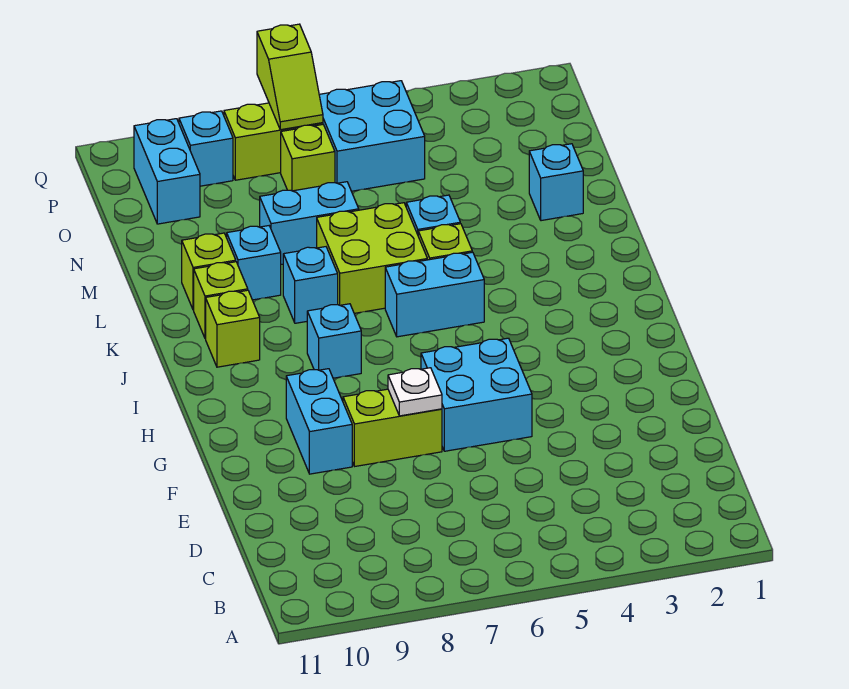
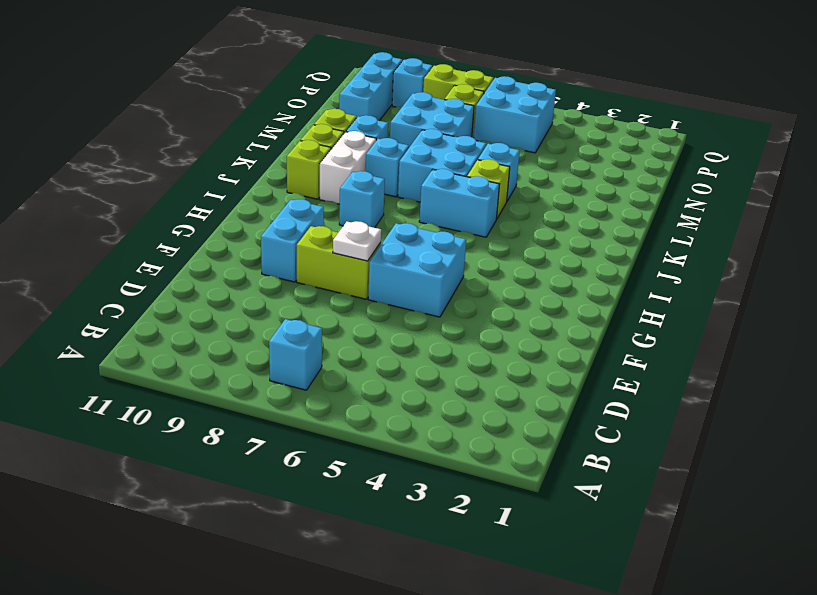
none -> white 1x2 brick [320,131,376,204]
lime 2x2 brick [317,203,427,313] -> cyan 2x2 brick [398,129,486,202]
cyan 1x1 brick [529,144,583,221] -> cyan 1x1 brick moved to [269,319,322,390]
cyan 1x2 brick [260,182,359,264] -> cyan 2x2 brick [390,92,474,147]
cyan 1x2 brick [134,119,200,224] -> cyan 1x3 brick [339,52,402,121]
lime 1x2 slope [257,24,323,130] -> none

